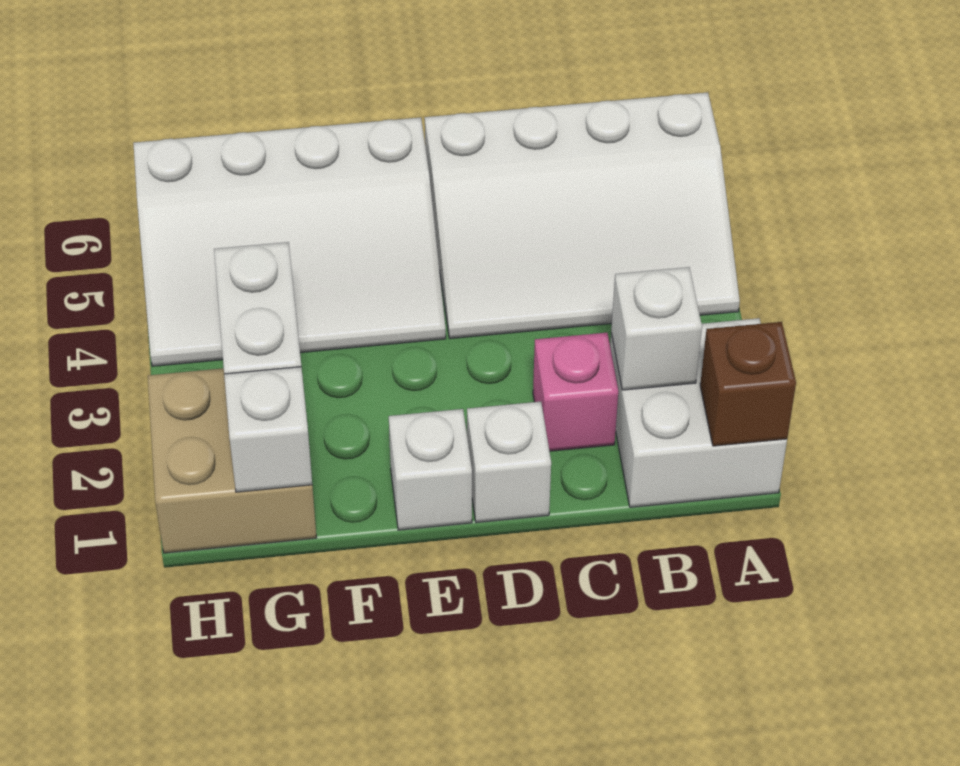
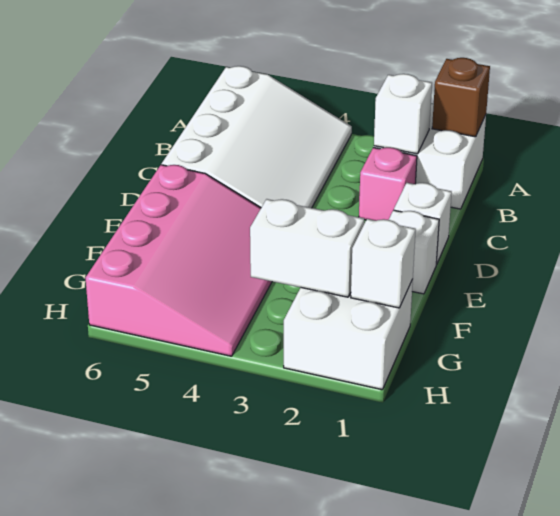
white 3x4 slope [133,118,446,366] -> pink 3x4 slope [86,165,272,356]
tan 2x2 brick [148,368,317,553] -> white 2x2 brick [284,280,413,390]

